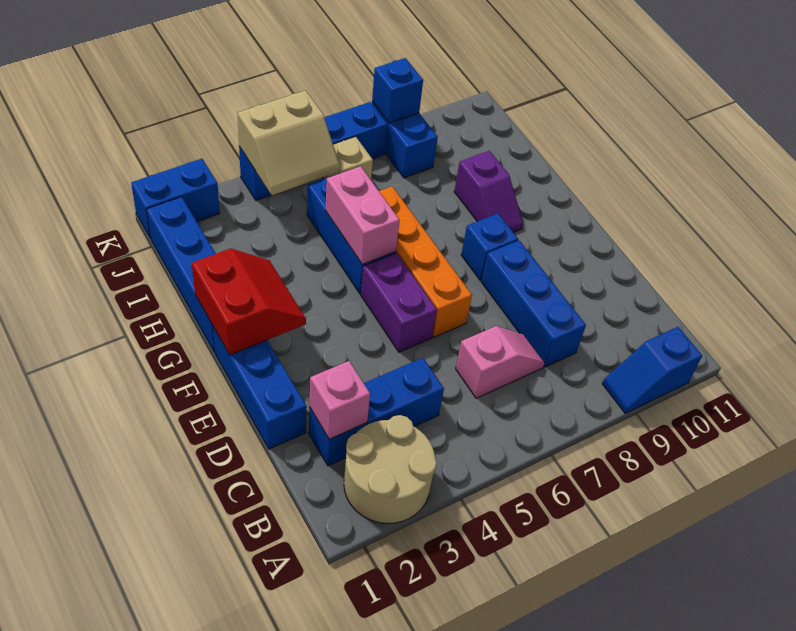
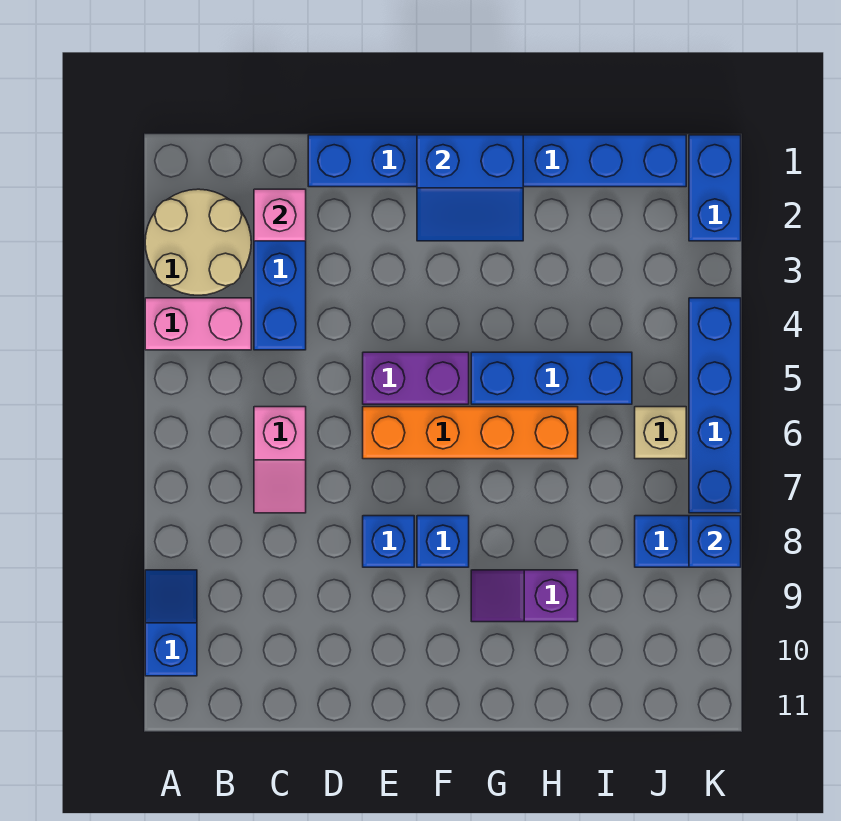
blue 1x3 brick [481,240,586,367] -> blue 1x1 brick [363,516,414,567]
red 2x2 slope [192,248,306,355] -> blue 2x2 slope [417,135,523,241]
pink 1x2 brick [326,166,400,264] -> pink 1x2 brick moved to [145,298,251,350]
tan 2x2 slope [237,90,340,195] -> none

